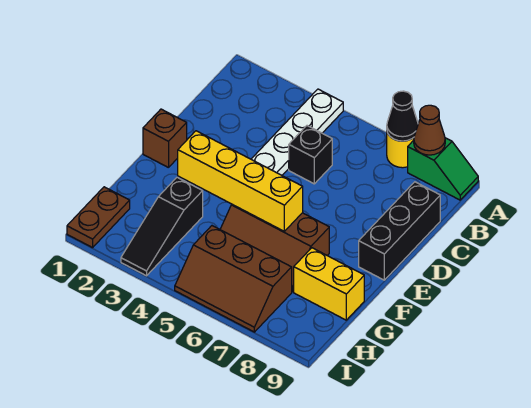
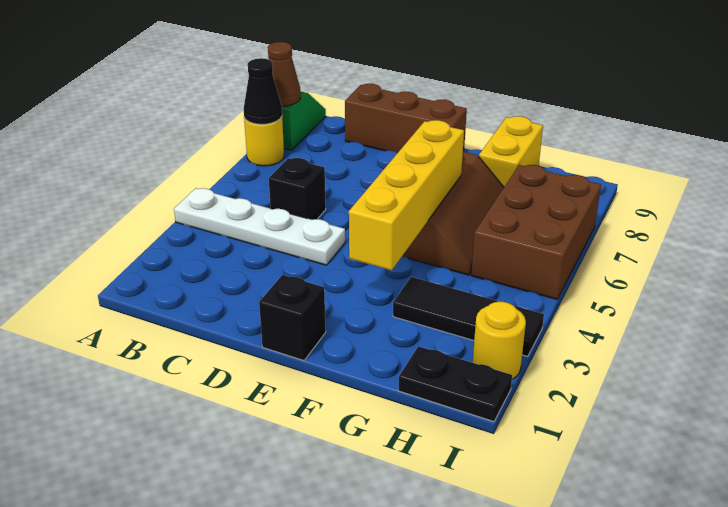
black 1x3 brick [359,182,440,280] -> brown 1x3 brick [345,84,467,153]
brown 1x1 brick [143,109,187,168] -> black 1x1 brick [259,275,326,361]
black 1x3 slope [121,177,203,276] -> black 1x3 tile [393,277,544,357]
brown 1x2 plate [67,187,130,248] -> black 1x2 plate [398,346,512,422]
brown 2x3 slope [175,226,292,332] -> brown 2x3 brick [471,165,601,299]
none -> yellow 1x1 round brick [473,302,526,379]

